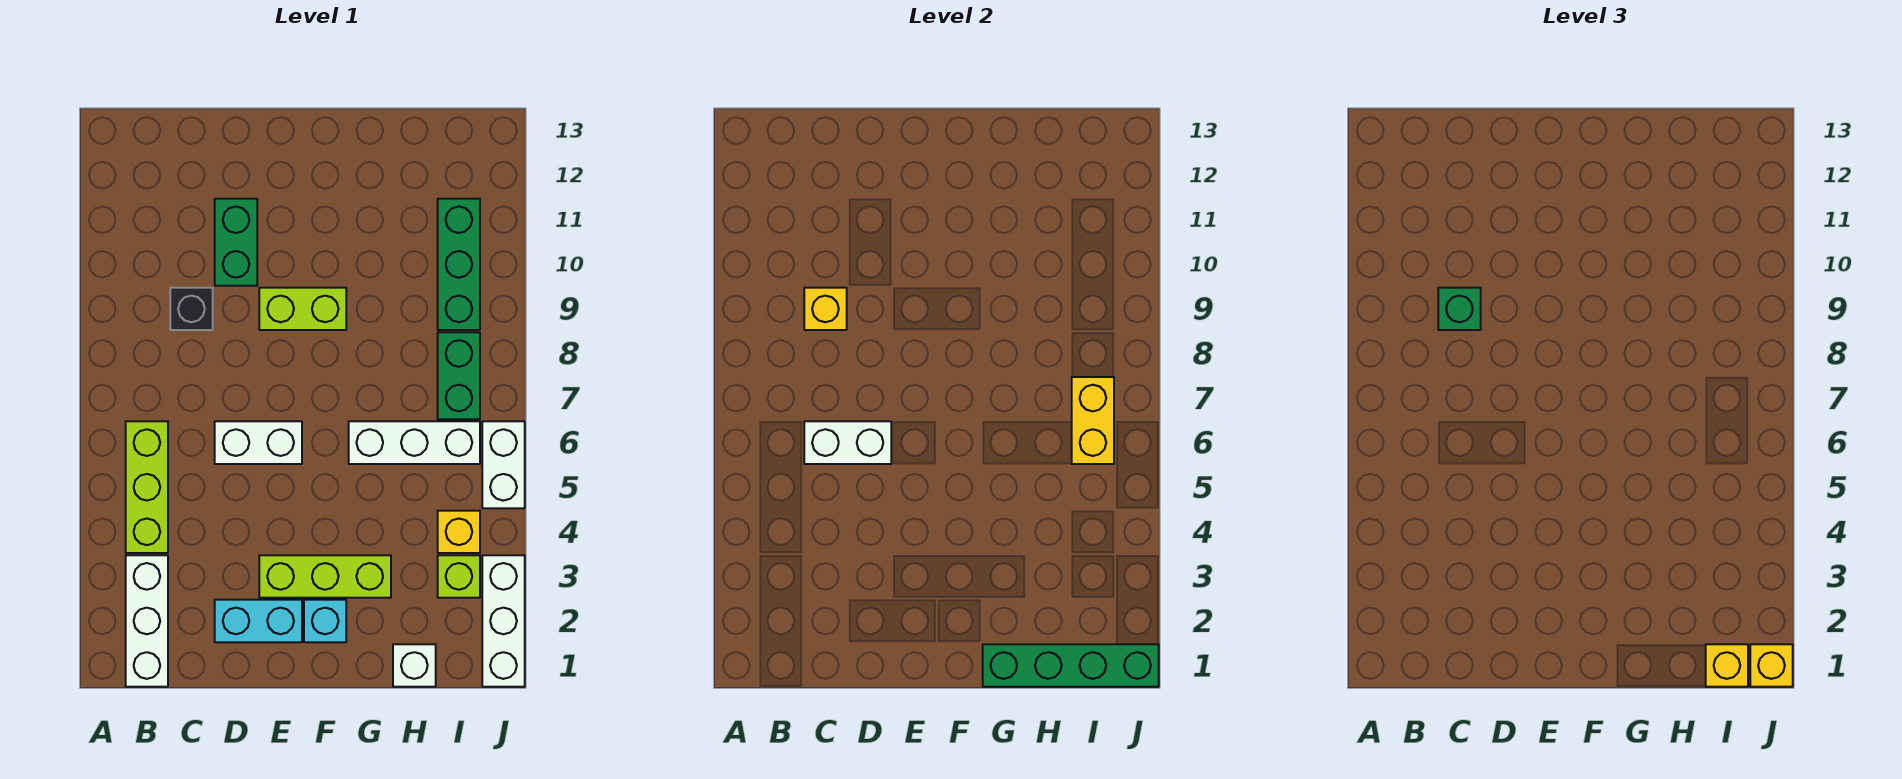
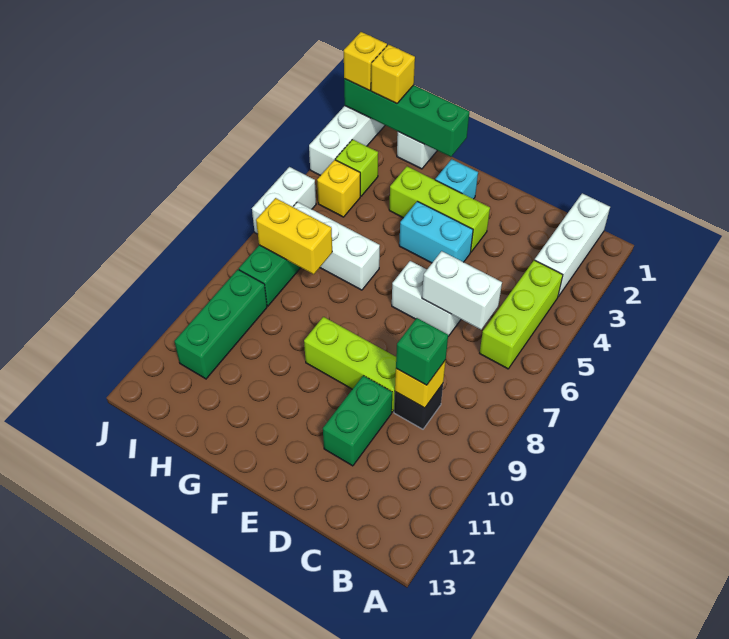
cyan 1x2 brick [215,600,302,642] -> cyan 1x2 brick moved to [399,201,473,263]
lime 1x2 brick [259,288,346,330] -> lime 1x3 brick [304,317,396,412]
yellow 1x2 brick [1072,377,1114,464] -> yellow 1x2 brick turned to [256,198,332,274]

